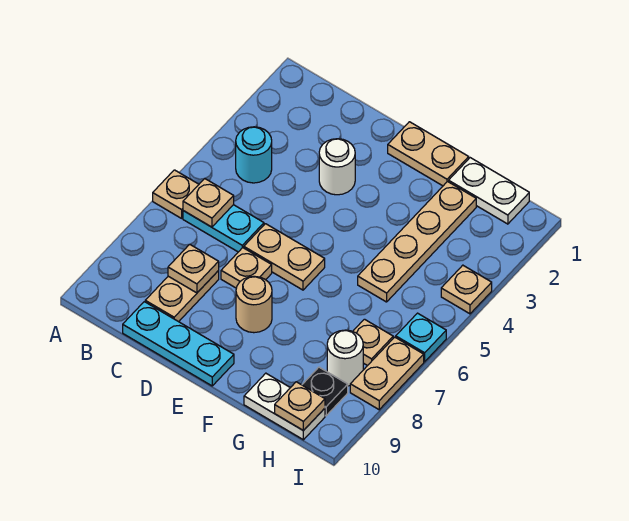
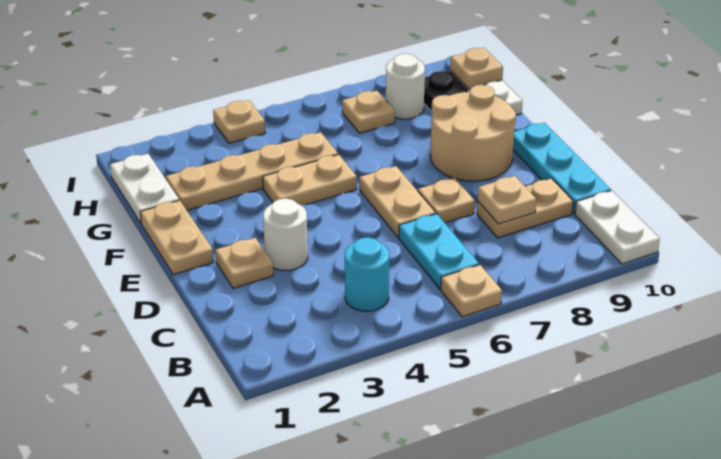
none -> white 1x2 plate [575,191,660,264]
tan 1x1 plate [183,179,234,227] -> tan 1x1 plate moved to [216,238,273,288]
tan 1x1 round brick [236,276,272,333] -> tan 2x2 round brick [430,85,516,181]
cyan 1x1 plate [396,313,446,362] -> none
tan 1x2 plate [350,337,424,410] -> tan 1x2 plate moved to [263,155,357,206]

